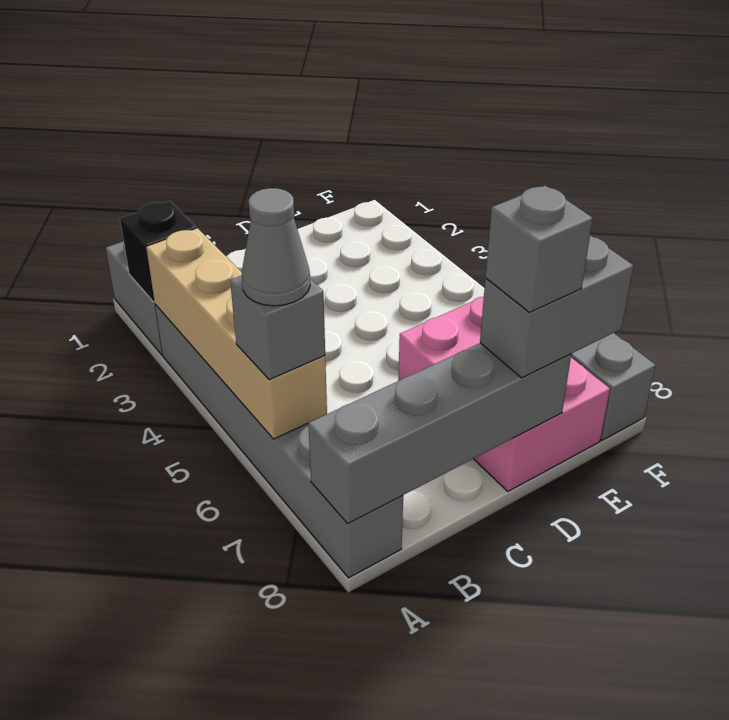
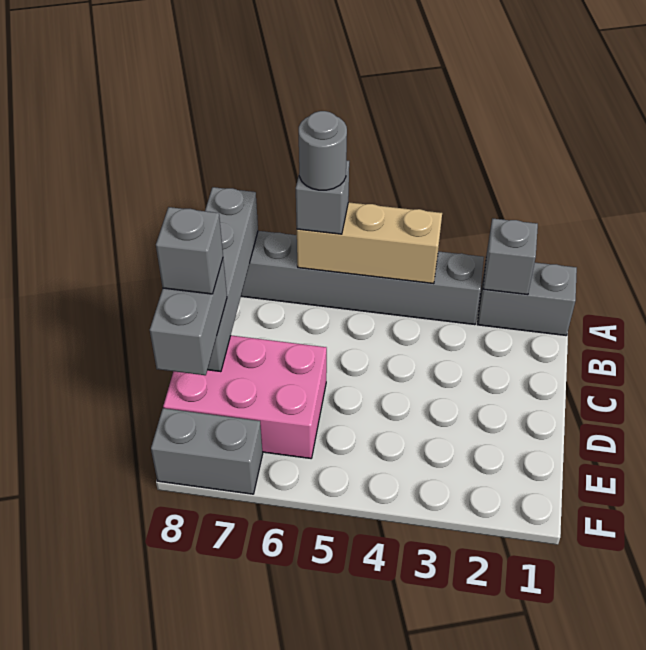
black 1x1 brick [120,201,196,302] -> grey 1x1 brick [483,218,538,295]
tan 1x4 brick [146,228,327,439] -> tan 1x3 brick [297,202,442,284]
grey 1x1 cone [242,188,310,306] -> grey 1x1 round brick [299,111,347,190]

